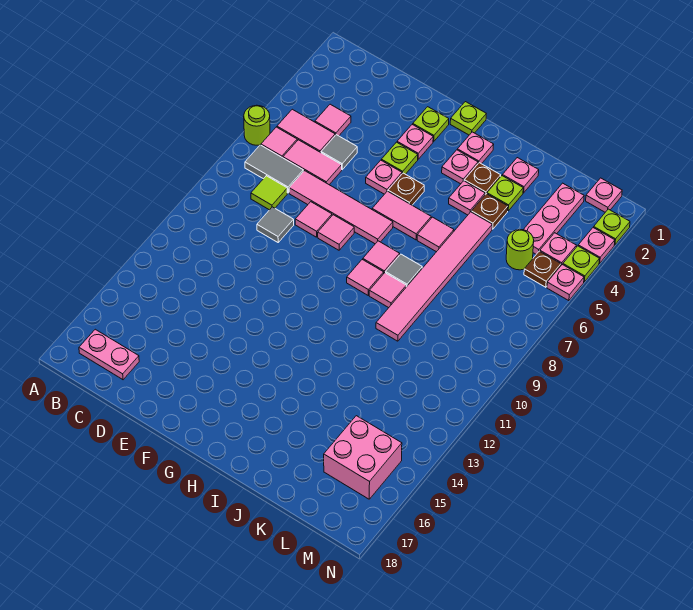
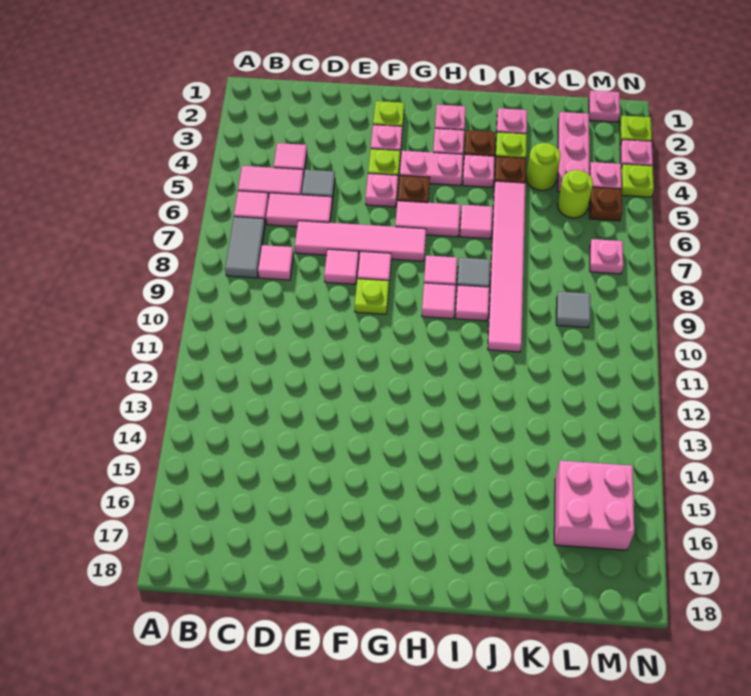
lime 1x1 round brick [244,105,270,145] -> lime 1x1 round brick moved to [526,143,561,190]
grey 1x2 tile [245,145,303,193] -> grey 1x2 tile turned to [225,217,265,278]
pink 1x2 plate [79,329,139,380] -> pink 1x2 plate moved to [400,151,463,186]
lime 1x1 tile [251,176,287,210] -> pink 1x1 tile [258,245,294,280]
grey 1x1 tile [257,207,294,242] -> grey 1x1 tile moved to [556,292,590,328]
lime 1x1 plate [450,102,486,135] -> lime 1x1 plate moved to [355,279,389,314]
pink 1x1 plate [547,265,584,301] -> pink 1x1 plate moved to [590,239,623,274]

